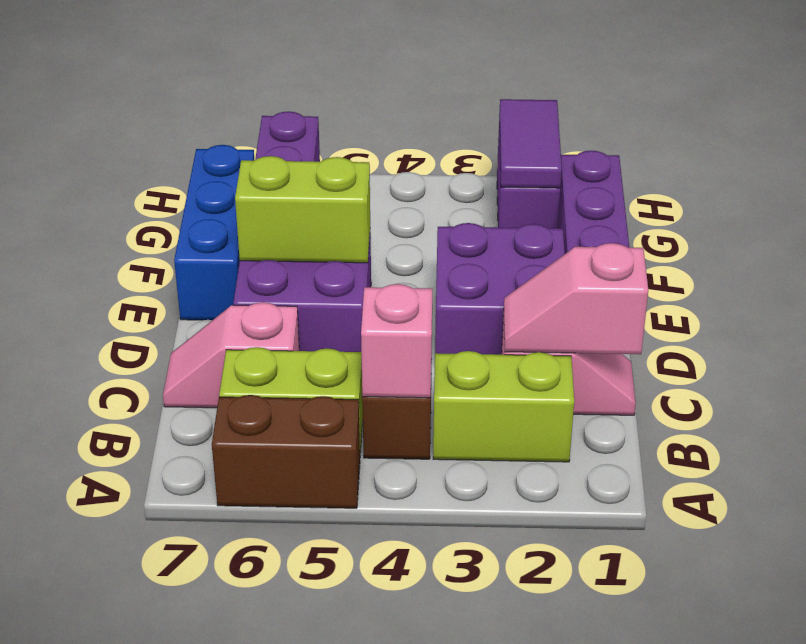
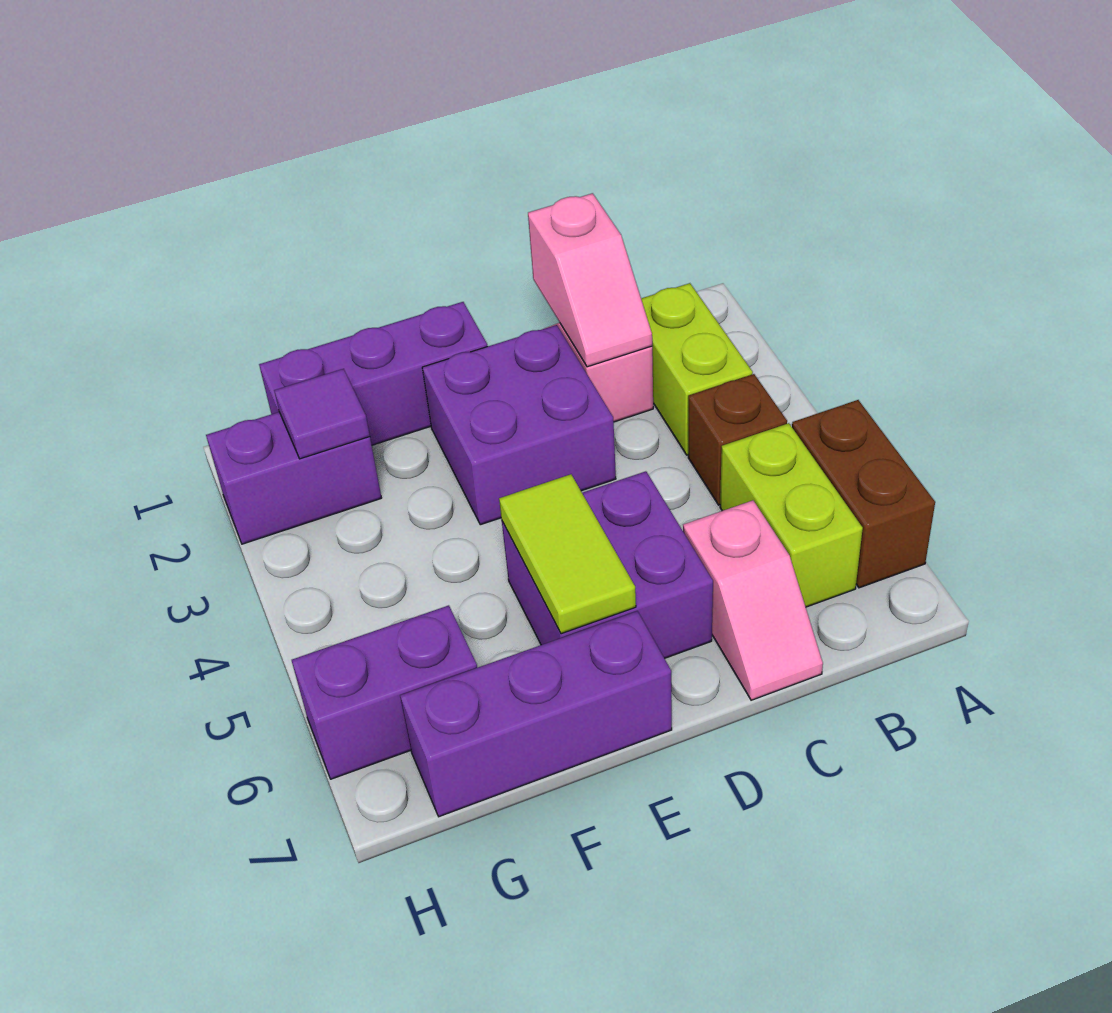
pink 1x1 brick [361,284,432,398] -> none
lime 1x2 brick [235,156,370,263] -> lime 1x2 tile [499,474,636,634]
blue 1x3 brick [174,145,254,320] -> purple 1x3 brick [400,611,672,817]
purple 1x2 tile [499,99,562,188] -> purple 1x1 tile [274,369,370,459]

